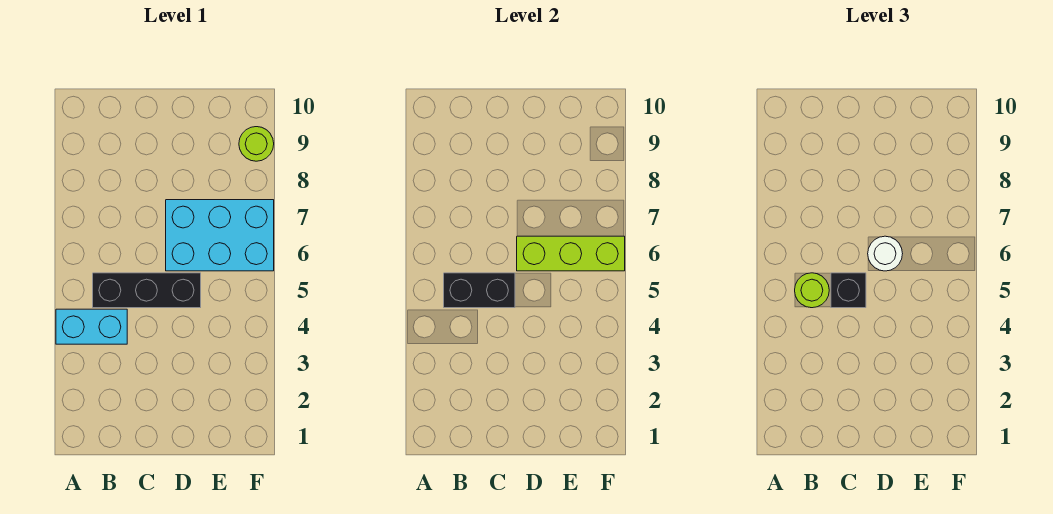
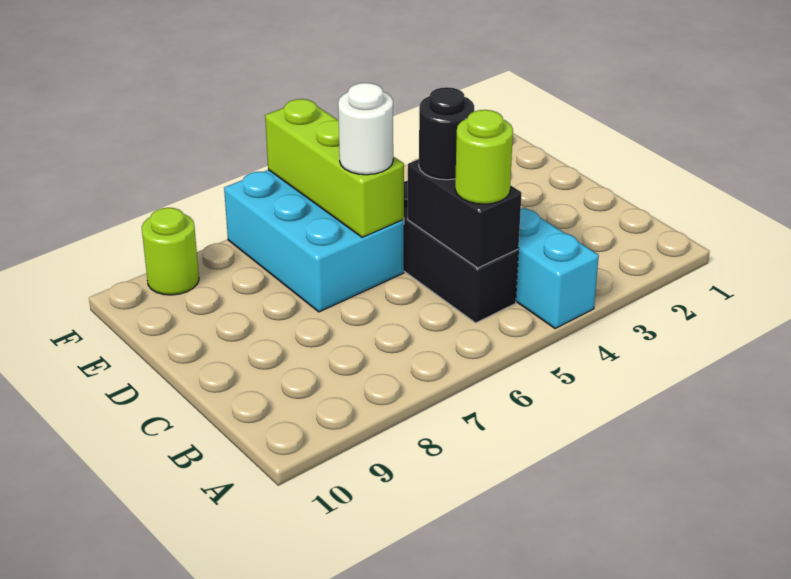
black 1x1 brick [831,273,866,308] -> black 1x1 round brick [419,87,474,180]

